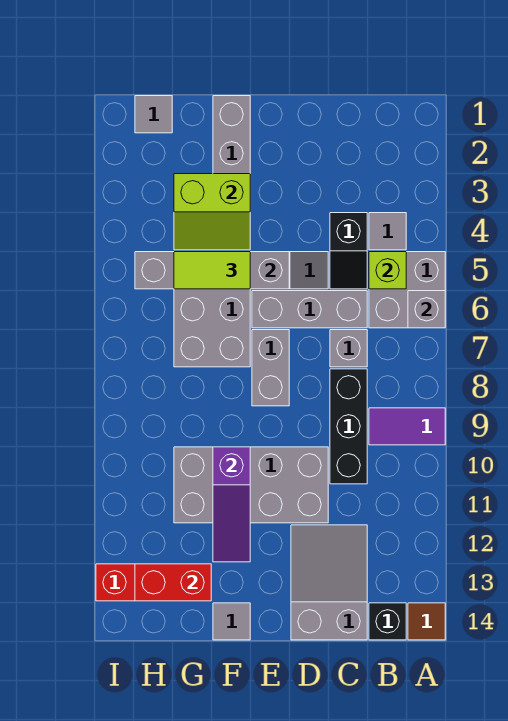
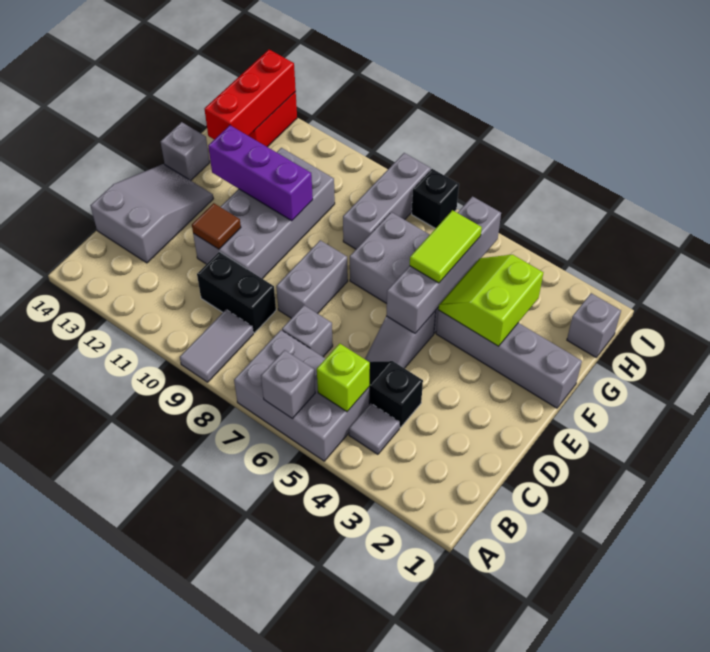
grey 2x2 brick [369,252,445,328] -> grey 2x3 brick [234,330,369,461]
purple 1x2 tile [369,408,445,445] -> grey 1x2 tile [180,310,253,382]
brown 1x1 tile [408,603,445,640] -> brown 1x1 tile moved to [192,203,241,249]
black 1x1 brick [369,603,406,640] -> black 1x1 brick moved to [412,169,459,229]
grey 1x3 brick [252,291,367,328] -> grey 1x3 brick moved to [343,153,431,249]
black 1x3 brick [330,369,367,484] -> black 1x2 brick [197,252,276,333]
grey 2x3 slope [291,525,367,640] -> grey 2x3 slope turned to [90,164,213,263]
grey 1x2 brick [252,330,289,406] -> grey 1x2 brick turned to [276,240,348,318]
purple 1x3 slope [213,447,250,562] -> purple 1x3 brick [208,125,313,221]
grey 1x1 tile [213,603,250,640] -> grey 1x1 brick [161,122,210,180]
red 1x2 brick [135,564,211,601] -> red 1x3 brick [205,50,296,140]
grey 1x1 tile [135,96,172,133] -> grey 1x1 brick [567,293,621,357]

